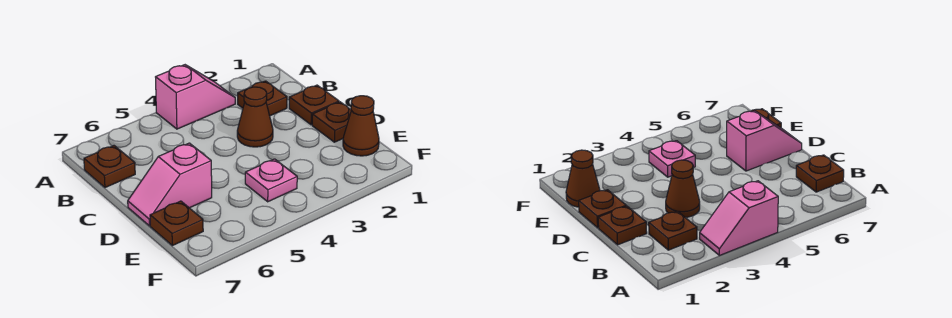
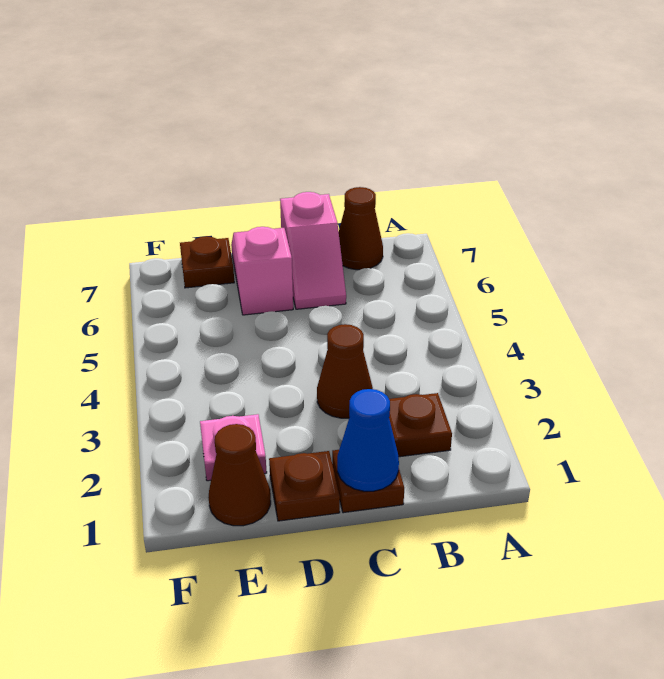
pink 1x2 slope [156,65,235,129] -> pink 1x2 slope moved to [280,192,346,309]
brown 1x1 plate [84,146,135,188] -> brown 1x1 cone [339,187,383,270]
none -> blue 1x1 cone [337,389,399,491]
pink 1x1 plate [245,159,297,202] -> pink 1x1 plate moved to [200,414,267,481]

